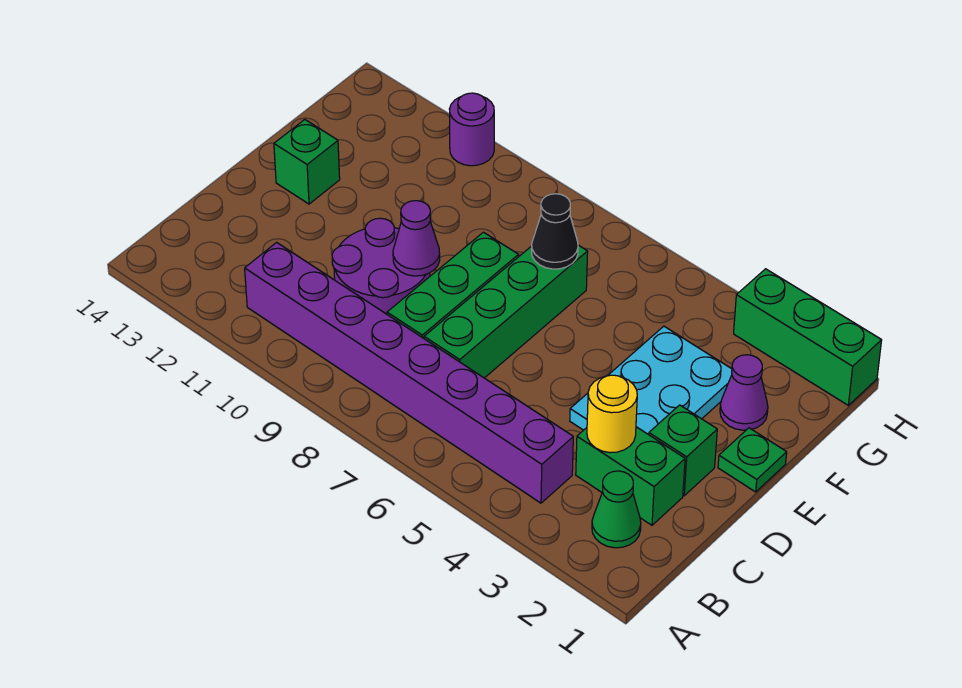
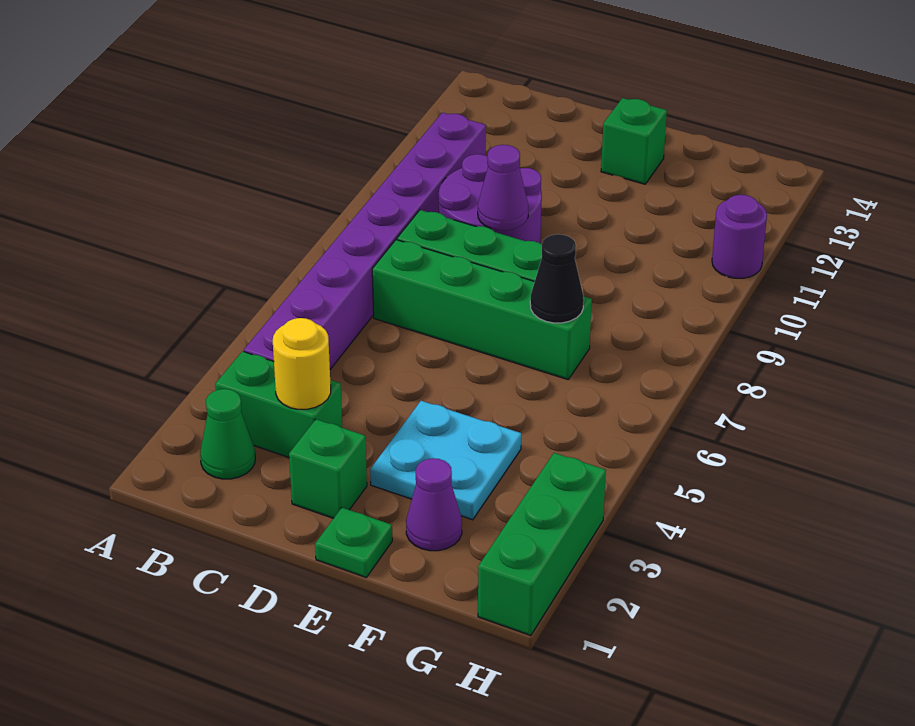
green 1x2 brick [576,427,685,525] -> green 1x2 brick turned to [215,351,342,457]
cyan 2x3 plate [570,326,732,435] -> cyan 2x2 plate [370,401,521,520]

